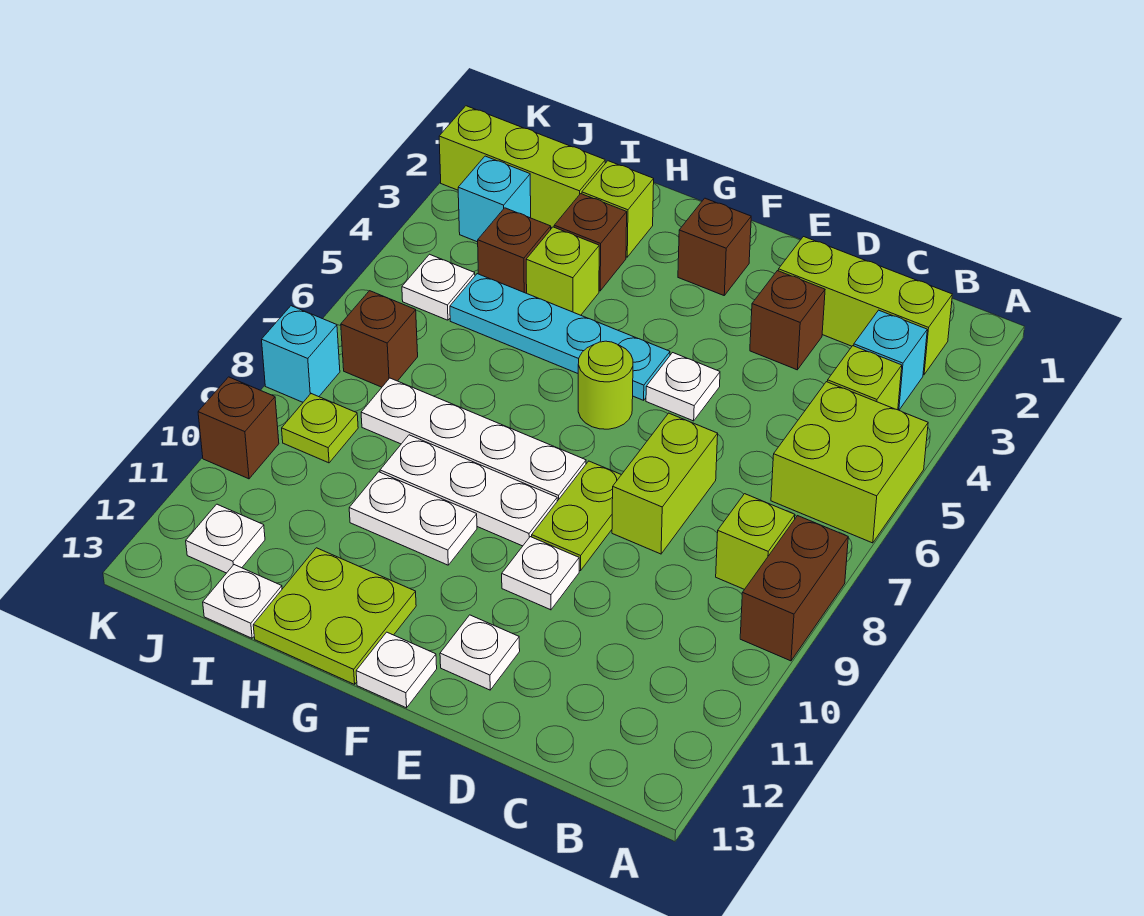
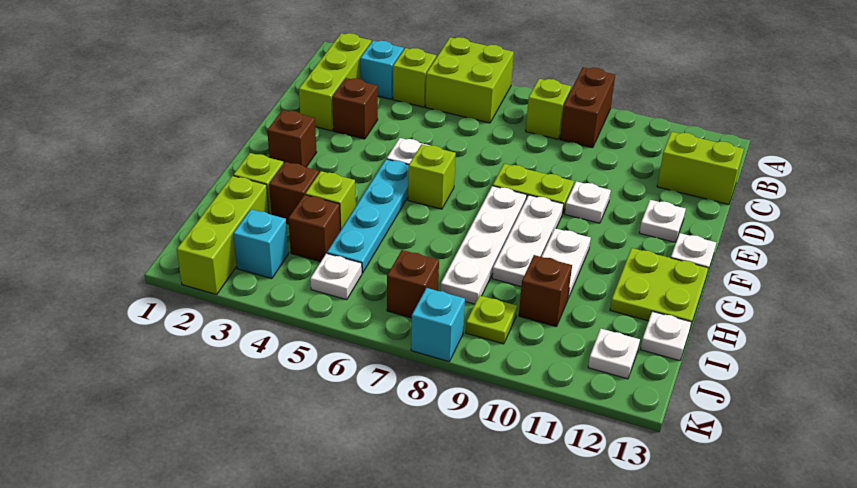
brown 1x2 brick [740,516,848,661] -> brown 1x2 brick turned to [560,67,615,148]
lime 1x2 brick [612,413,718,554] -> lime 1x2 brick moved to [657,132,744,204]
lime 1x1 round brick [578,341,633,429] -> lime 1x1 brick [408,144,456,209]
brown 1x1 brick [198,377,279,479] -> brown 1x1 brick moved to [519,255,572,327]

